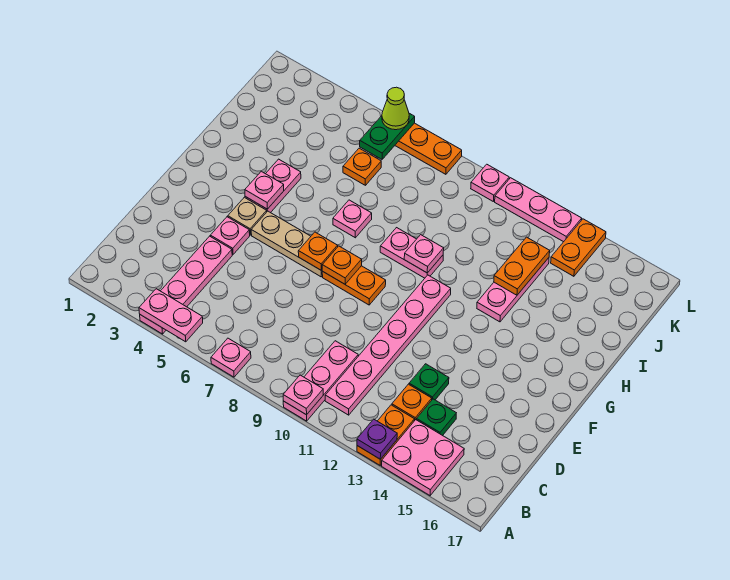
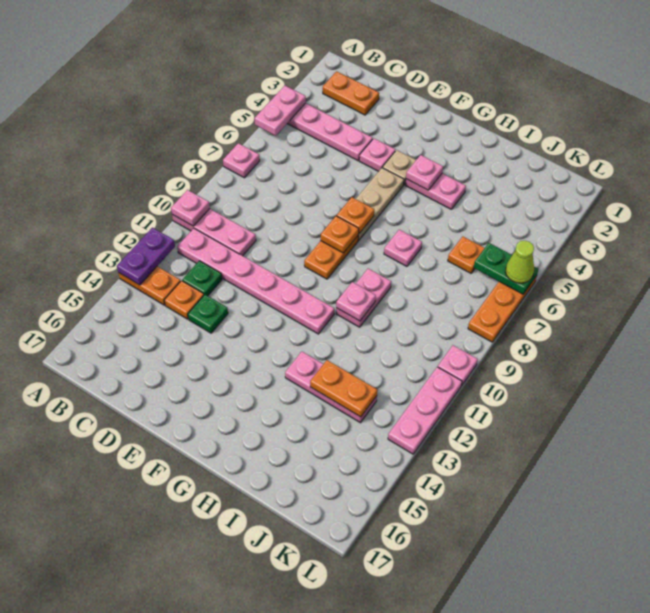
purple 1x1 plate [357,419,397,459] -> purple 1x2 plate [117,228,175,285]
pink 2x2 plate [382,420,464,495] -> none
green 1x1 plate [417,399,456,436] -> green 1x1 plate moved to [182,261,222,296]
orange 1x2 plate [551,219,606,276] -> orange 1x2 plate moved to [323,71,379,115]

